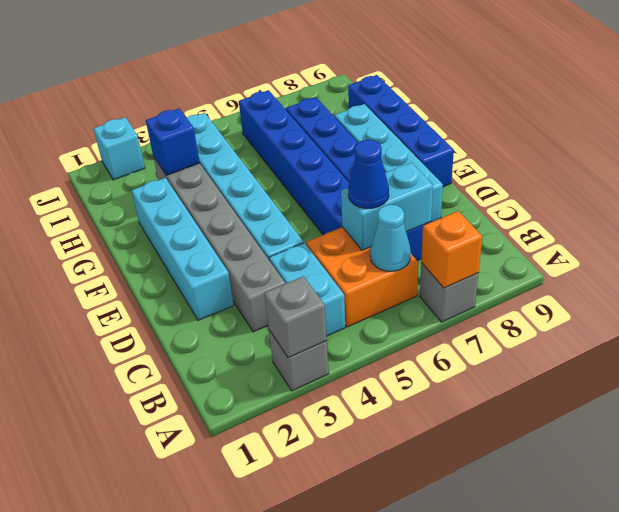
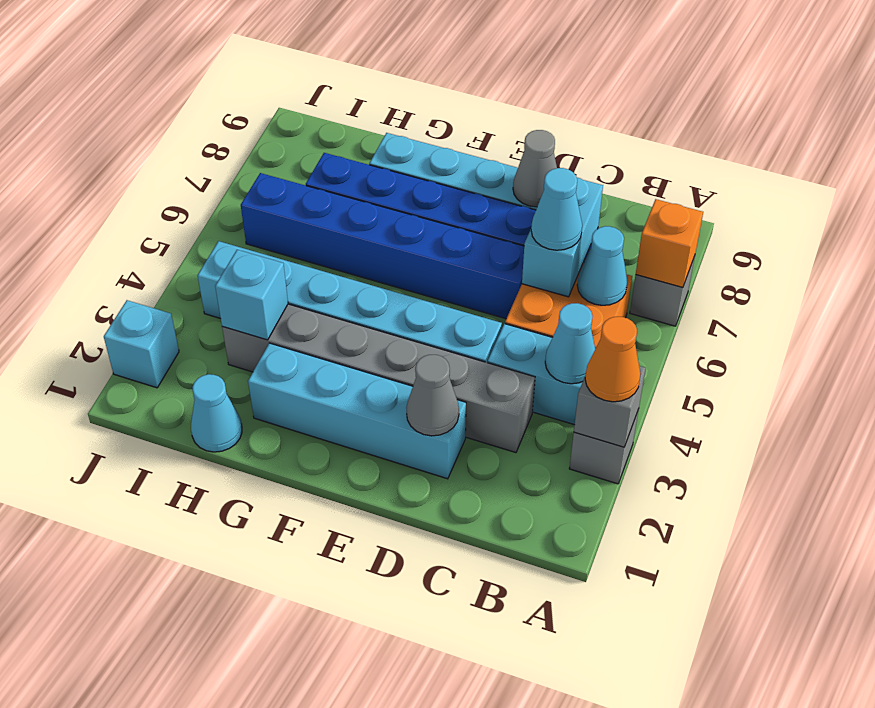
none -> orange 1x1 cone [585,317,641,402]
none -> cyan 1x1 cone [545,303,595,384]
blue 1x1 cone [348,140,389,208] -> cyan 1x1 cone [531,168,582,250]
none -> grey 1x1 cone [406,355,459,436]
none -> grey 1x1 cone [513,130,557,207]
blue 1x4 brick [348,75,454,187] -> none
none -> cyan 1x1 cone [191,374,242,452]
blue 1x1 brick [146,109,200,175] -> cyan 1x1 brick [215,250,288,340]

